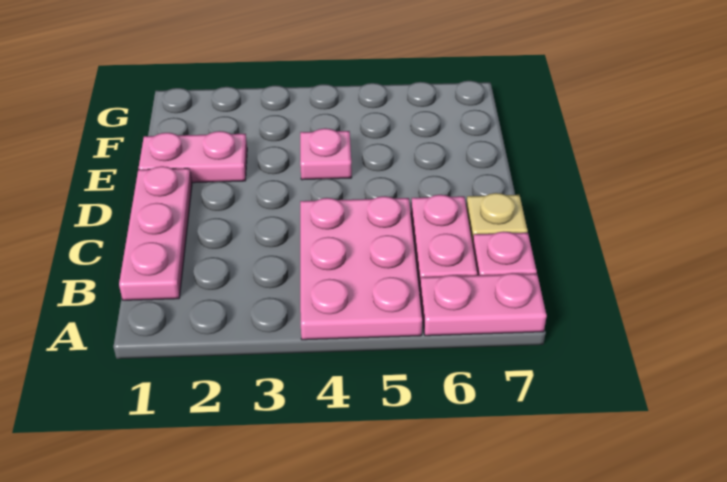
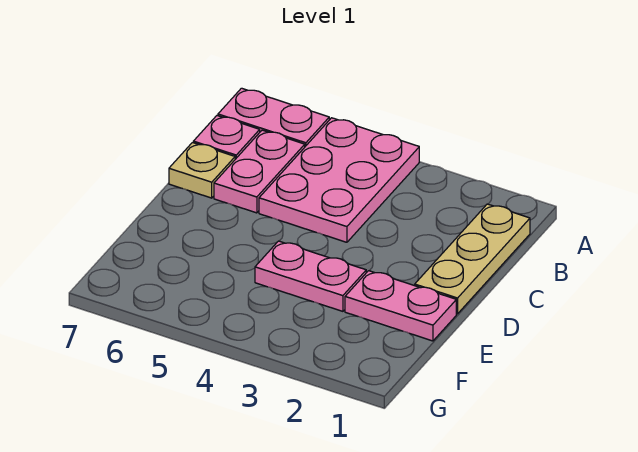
pink 1x3 plate [119,166,192,300] -> tan 1x3 plate [415,204,530,314]
pink 1x1 plate [300,128,352,180] -> pink 1x2 plate [255,241,366,311]

